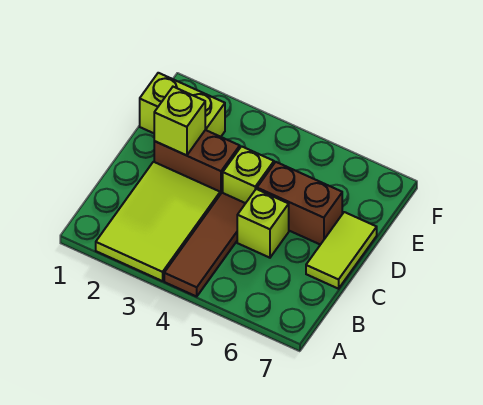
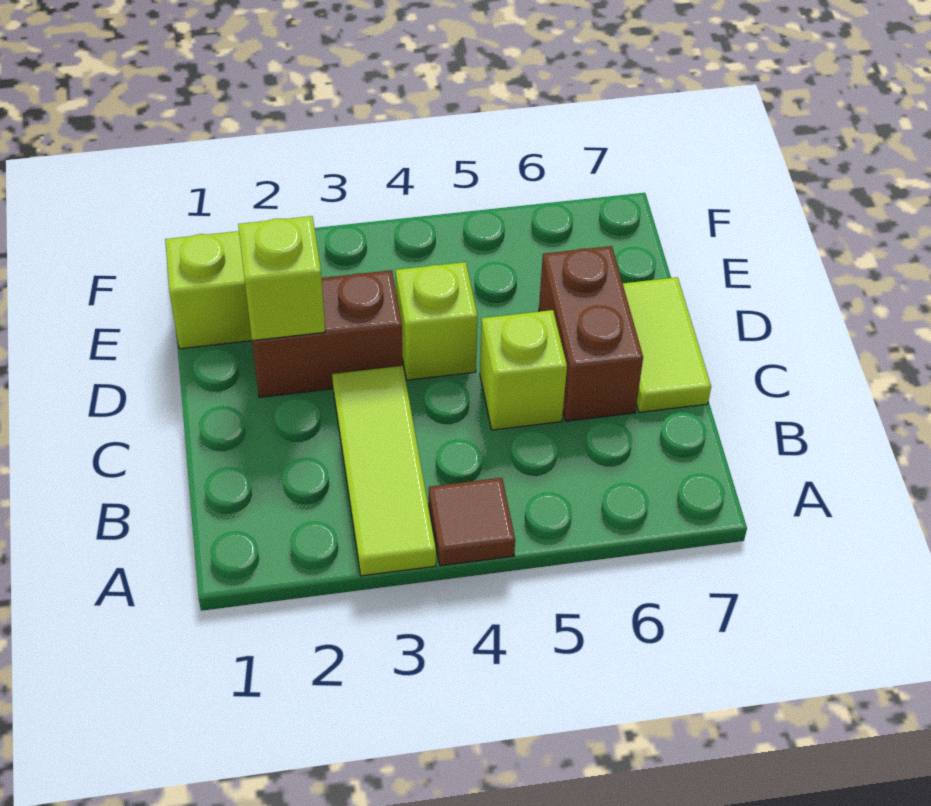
lime 2x3 tile [96,162,220,281] -> lime 1x3 tile [332,366,436,576]
brown 1x3 tile [164,193,246,296] -> brown 1x1 tile [429,478,515,566]
brown 1x2 brick [257,162,342,245] -> brown 1x2 brick turned to [539,246,643,421]

